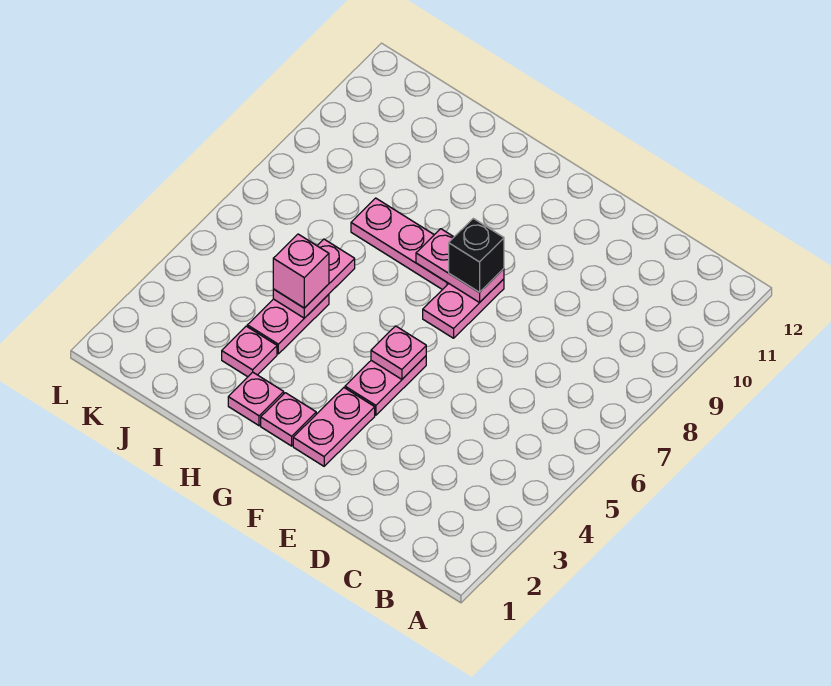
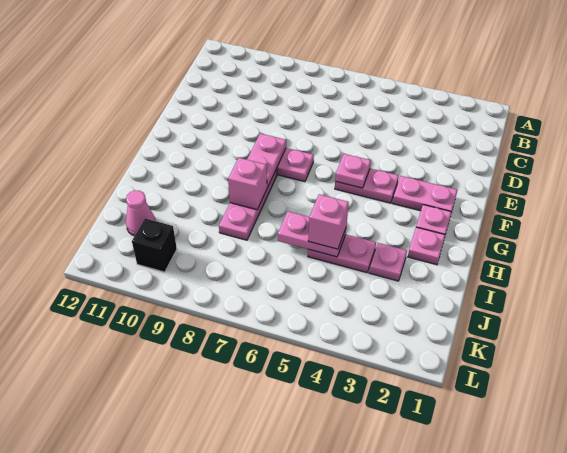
black 1x1 brick [449,218,504,292] -> black 1x1 brick moved to [132,218,177,272]
none -> pink 1x1 brick [228,158,267,210]
none -> pink 1x1 cone [126,191,156,236]

